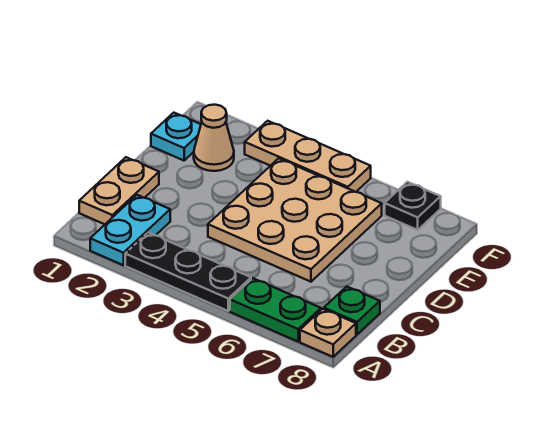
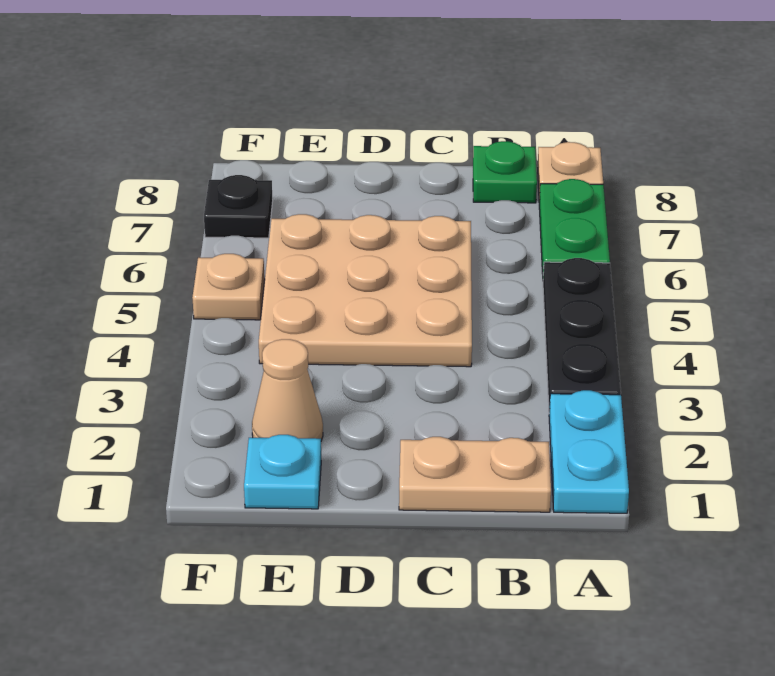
cyan 1x2 plate [90,195,170,265] -> cyan 1x2 plate turned to [549,390,629,513]
tan 1x3 plate [245,121,371,192] -> tan 1x1 plate [192,254,265,320]

